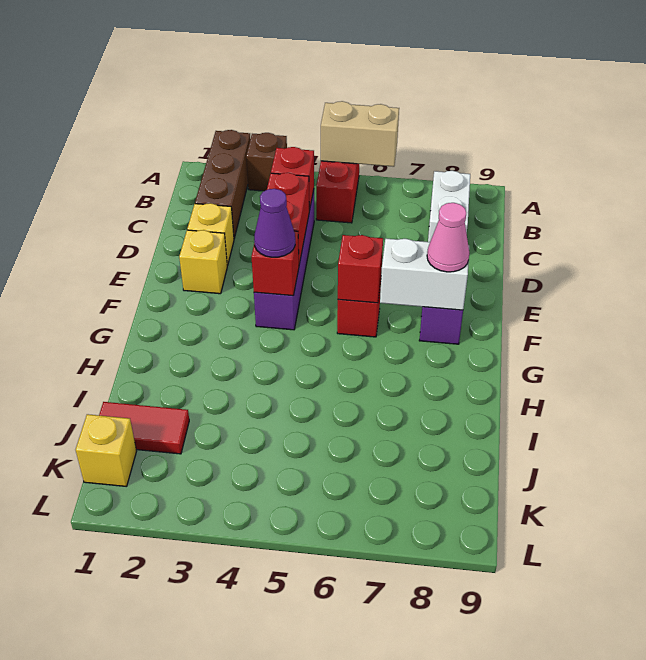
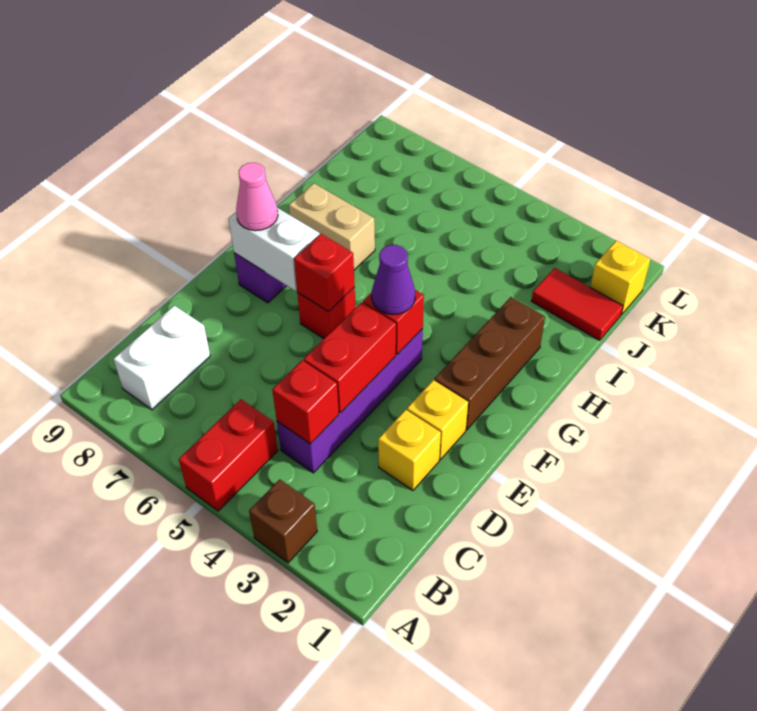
brown 1x3 brick [195,130,250,238] -> brown 1x3 brick moved to [434,297,545,430]
tan 1x2 brick [321,101,399,167] -> tan 1x2 brick moved to [289,183,375,270]

